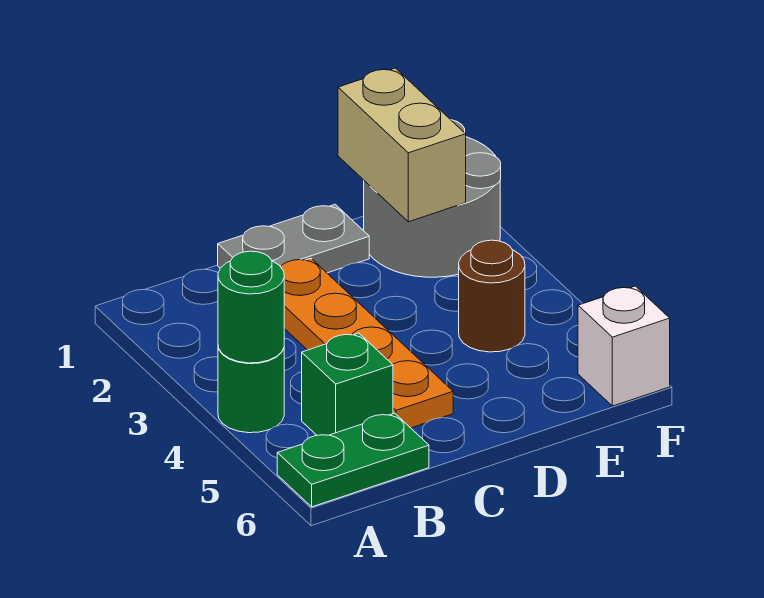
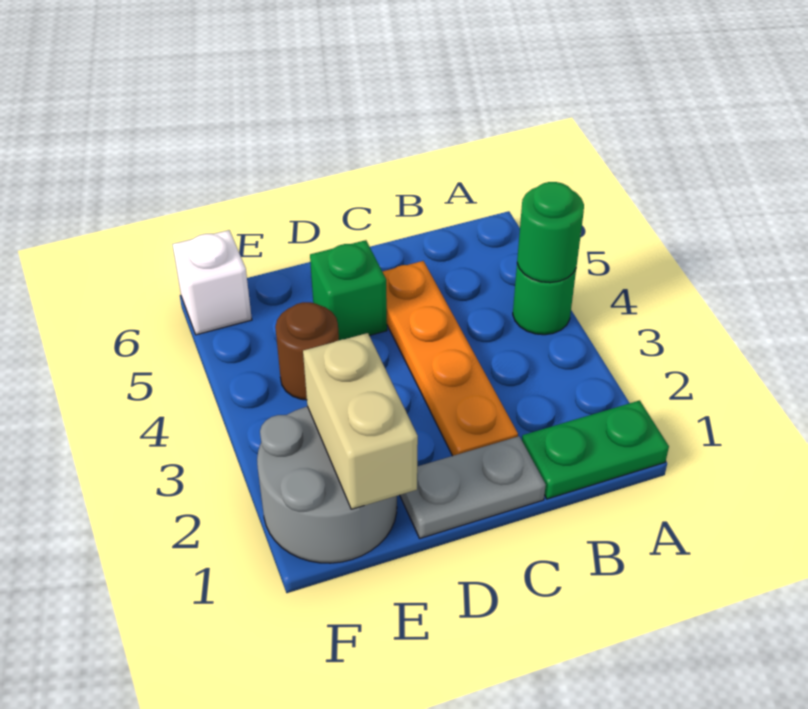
green 1x2 plate [277,413,429,507] -> green 1x2 plate moved to [522,400,669,499]
green 1x1 brick [302,333,393,435] -> green 1x1 brick moved to [310,240,387,340]

